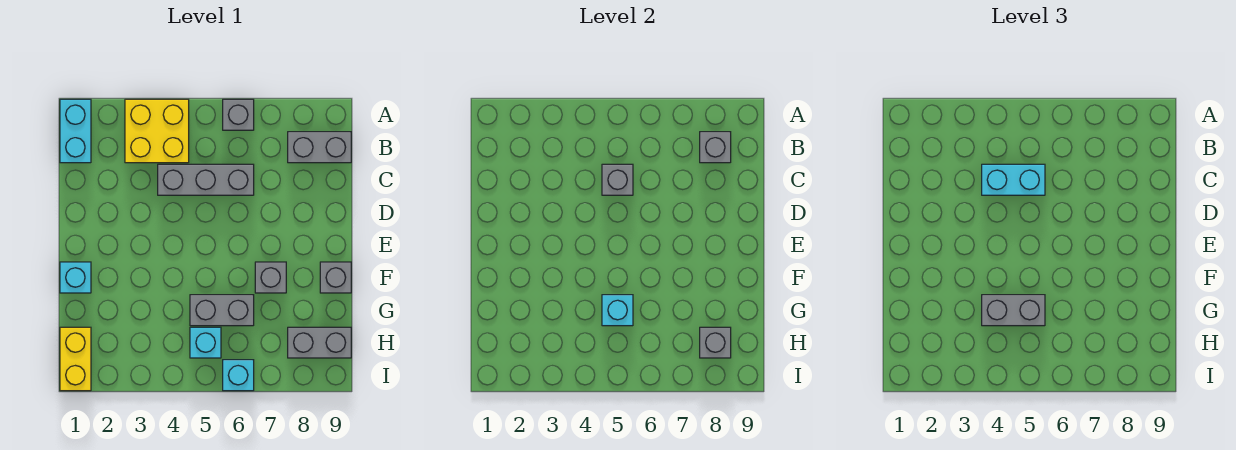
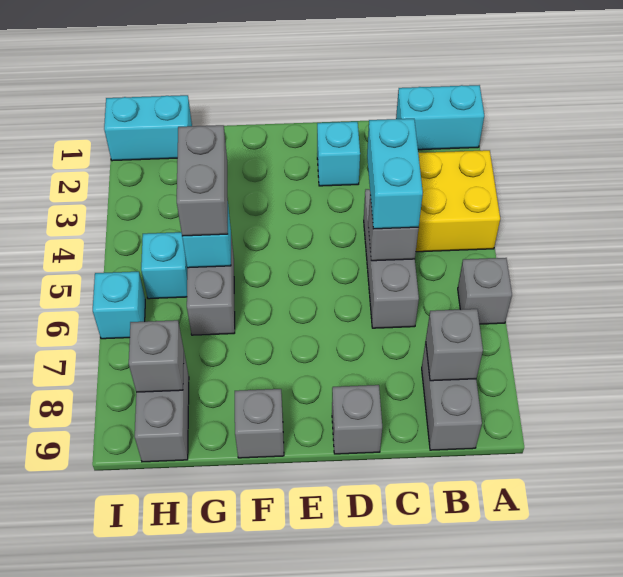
cyan 1x1 brick [60,262,91,293] -> cyan 1x1 brick moved to [317,122,360,186]
grey 1x1 brick [255,262,286,293] -> grey 1x1 brick moved to [332,385,382,454]
yellow 1x2 brick [60,327,91,391] -> cyan 1x2 brick [104,95,192,161]

